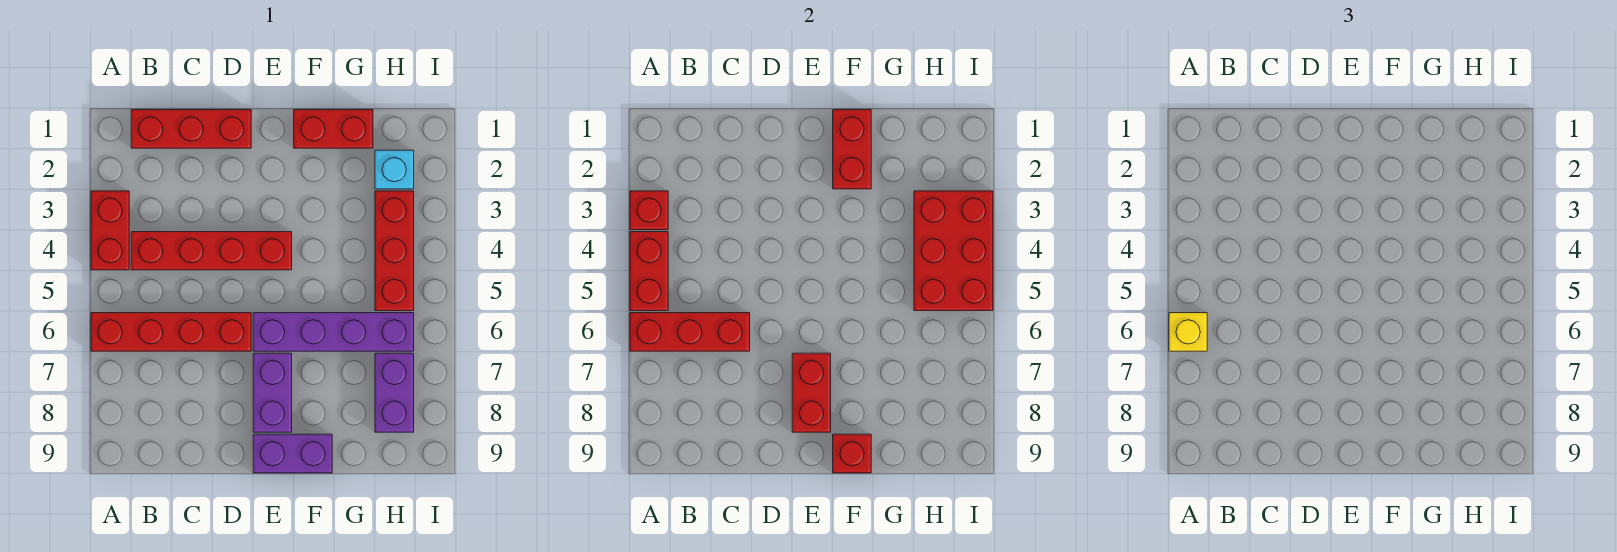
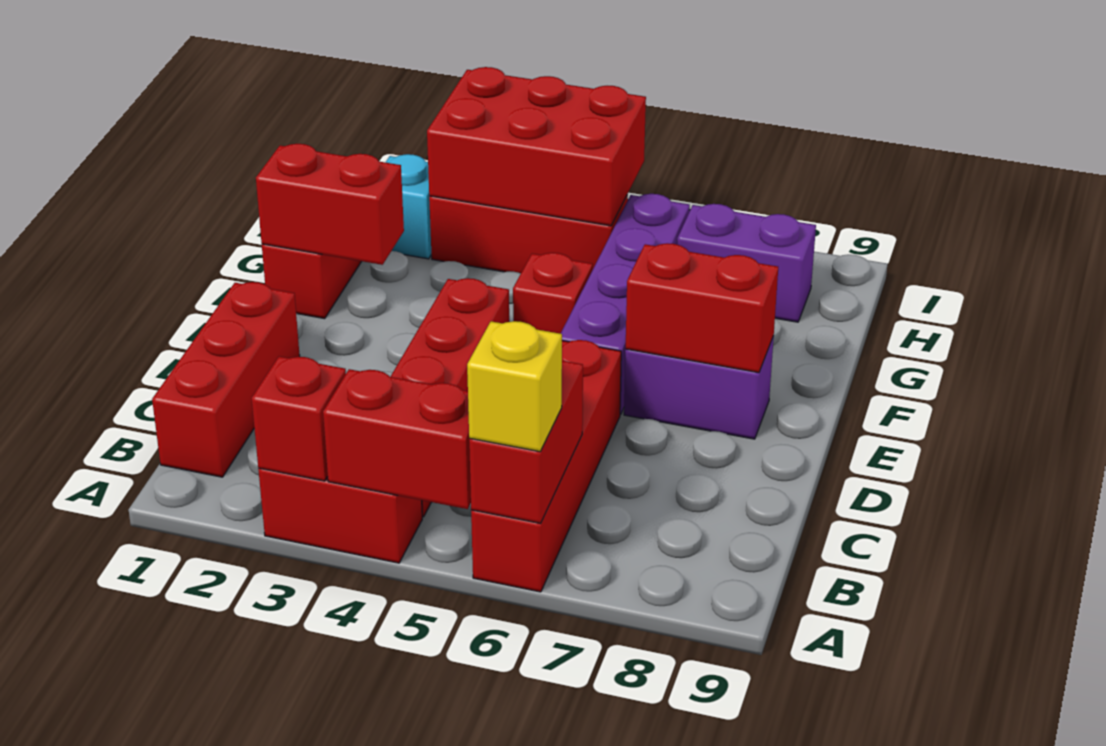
red 1x3 brick [630,313,750,351] -> red 1x2 brick [469,361,583,523]
purple 1x2 brick [253,434,332,473] -> none
red 1x1 brick [833,434,871,473] -> red 1x1 brick moved to [513,253,593,334]

